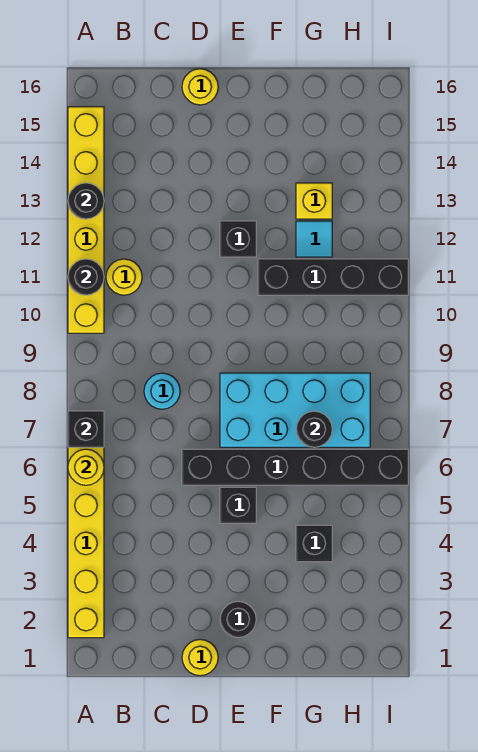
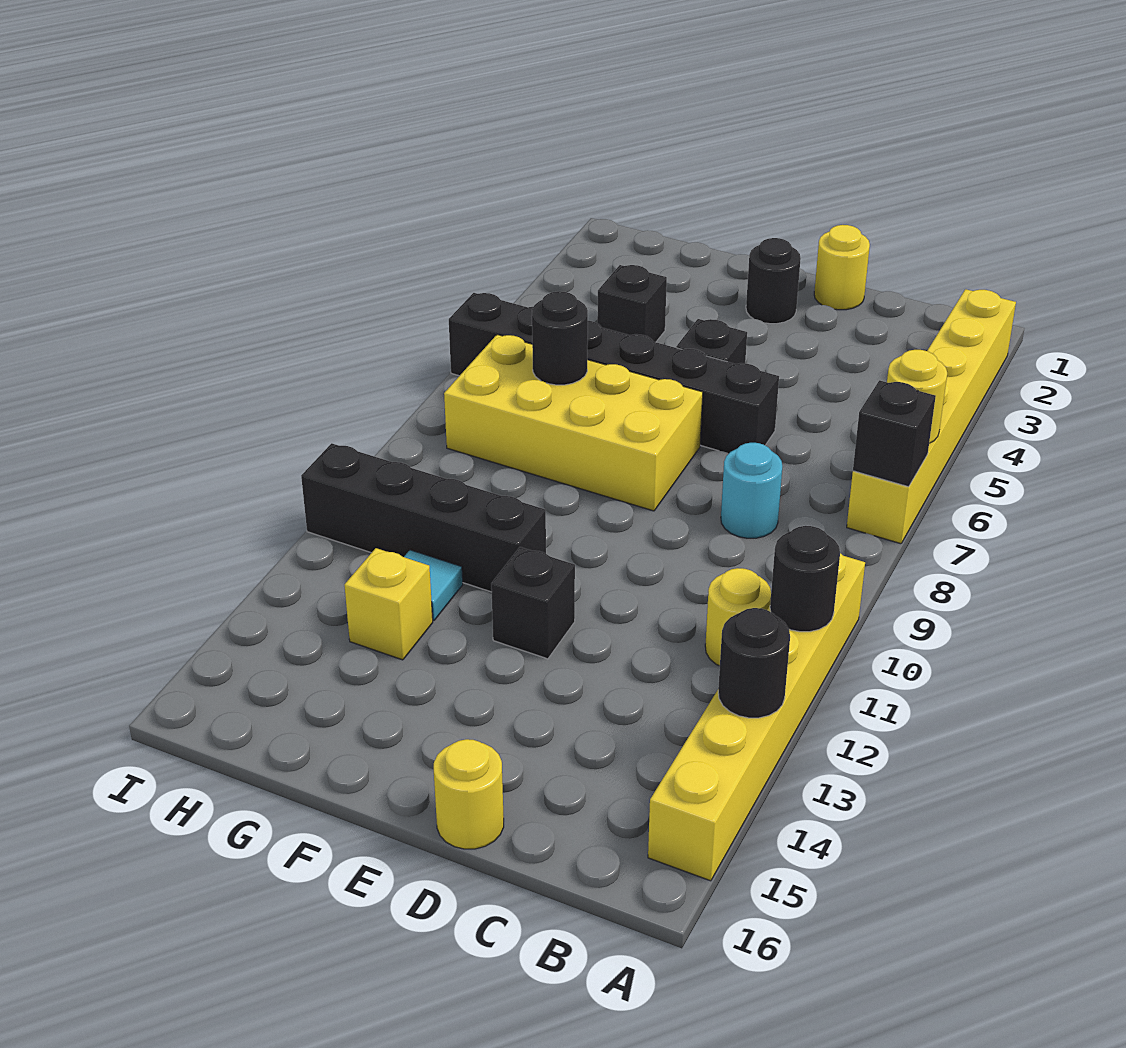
cyan 2x4 brick [220,373,370,447] -> yellow 2x4 brick [444,335,703,511]

